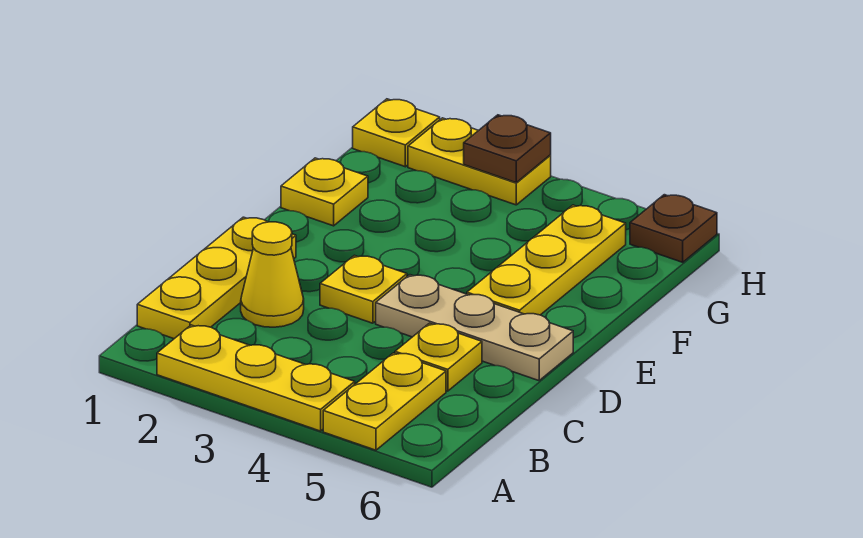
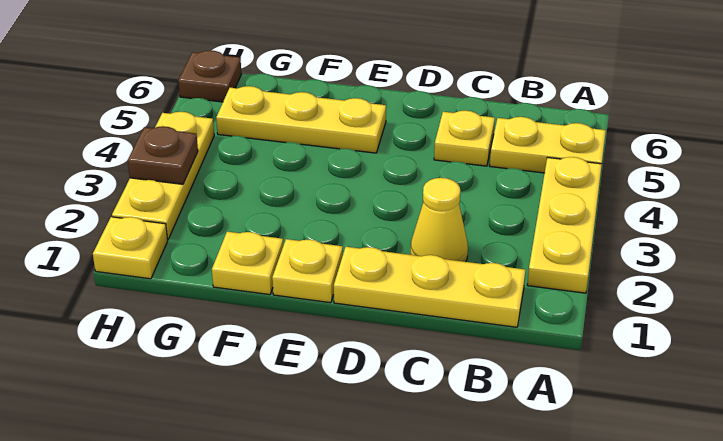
yellow 1x1 plate [320,255,407,323] -> yellow 1x1 plate moved to [272,239,343,303]
tan 1x3 plate [376,275,573,381] -> none
yellow 1x2 plate [408,118,551,205] -> yellow 1x3 plate [112,112,214,239]

